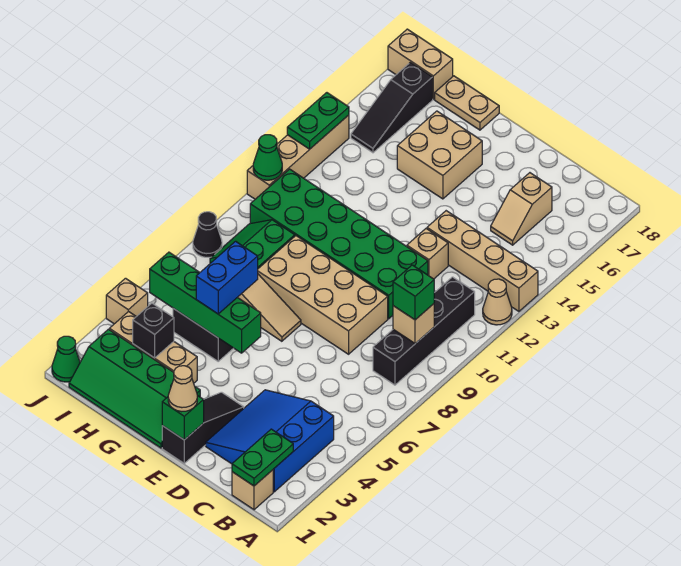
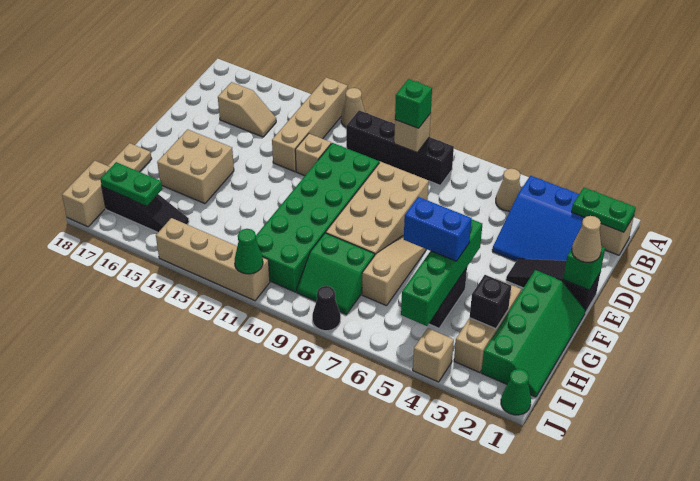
none -> tan 1x1 cone [496,169,521,211]
green 1x2 plate [287,93,349,149] -> green 1x2 plate moved to [100,162,163,206]

